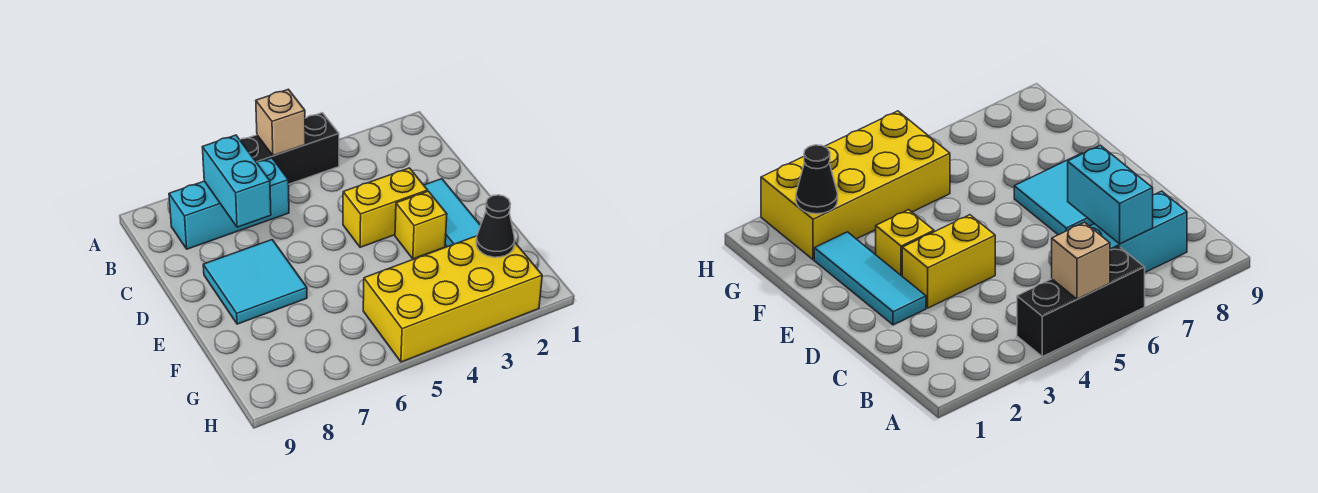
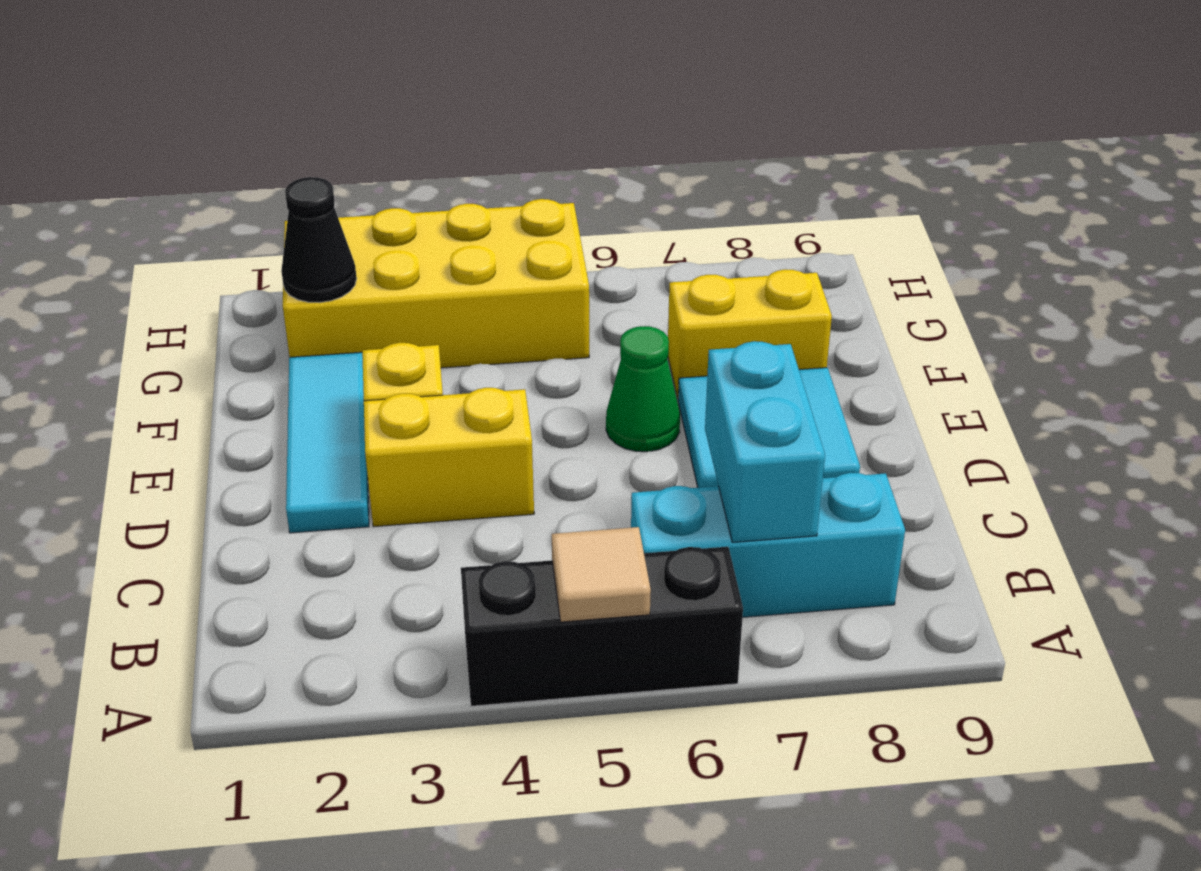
tan 1x1 brick [256,89,305,156] -> tan 1x1 tile [552,527,651,622]
none -> green 1x1 cone [606,326,680,452]
none -> yellow 1x2 brick [668,269,832,398]

